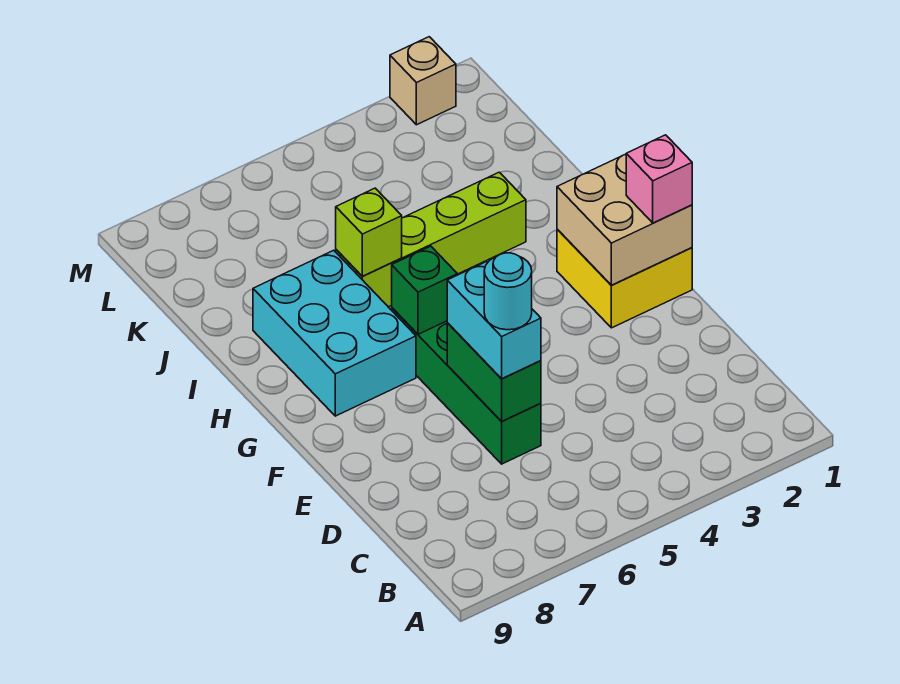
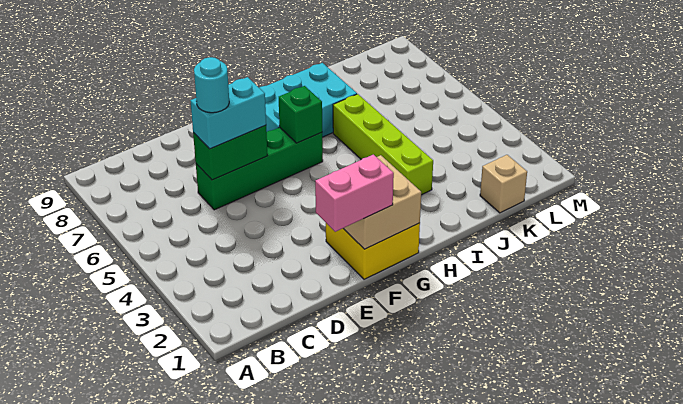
pink 1x1 brick [626,135,692,223] -> pink 1x2 brick [315,155,394,232]
lime 1x1 brick [336,188,402,276] -> none
tan 1x1 brick [390,37,456,125] -> tan 1x1 brick moved to [480,155,527,213]

